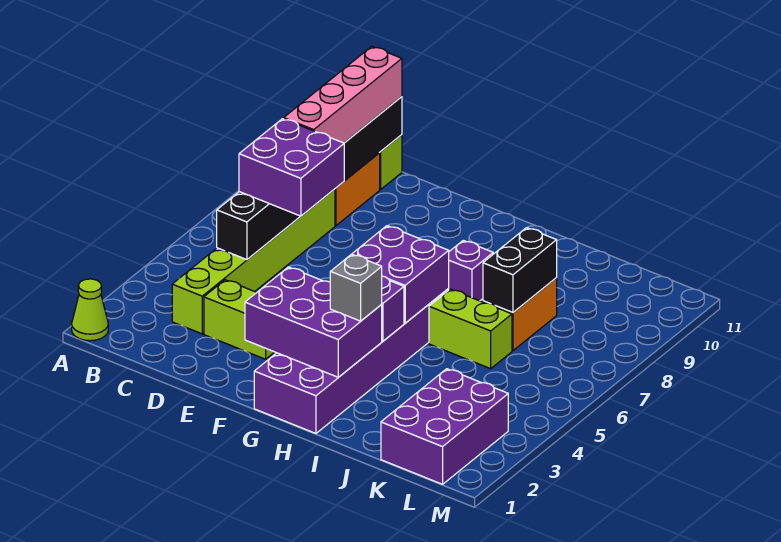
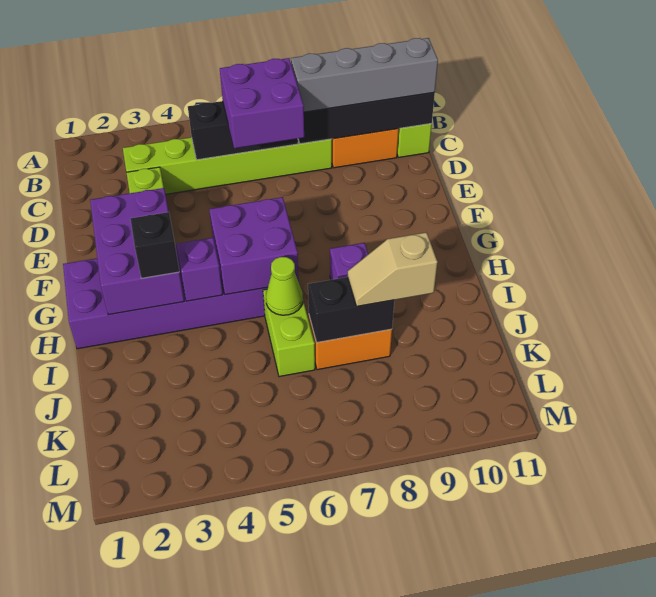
lime 1x1 cone [72,279,108,341] -> lime 1x1 cone moved to [266,257,303,315]
pink 1x4 brick [284,47,402,143] -> grey 1x4 brick [291,38,438,112]
grey 1x1 brick [330,254,382,321] -> black 1x1 brick [131,212,179,278]
none -> tan 1x2 slope [348,232,437,306]
purple 2x3 brick [381,369,508,484] -> none

